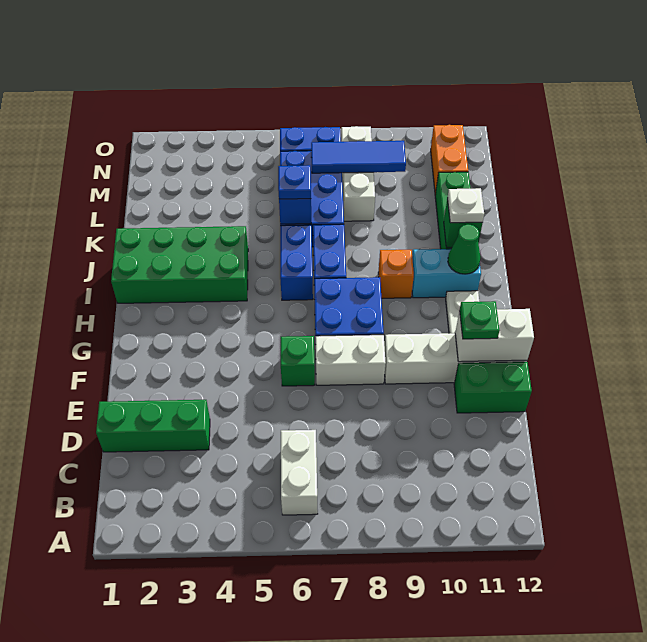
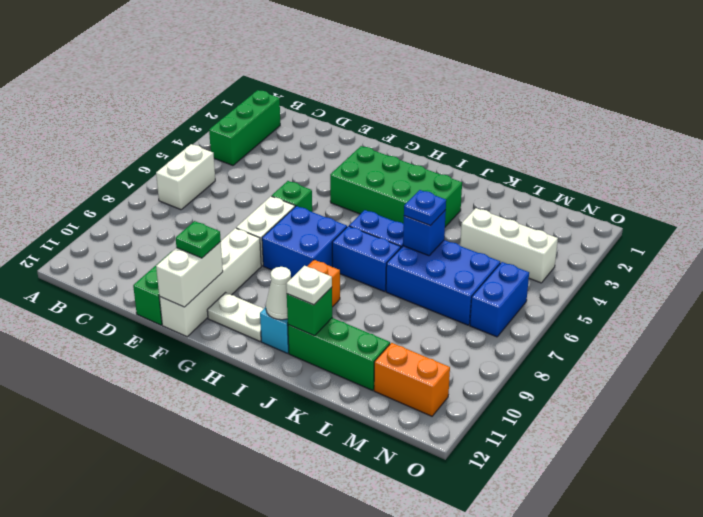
white 1x2 brick [281,430,318,515] -> white 1x2 brick turned to [156,144,215,210]
green 1x3 brick [96,400,210,452] -> green 1x3 brick moved to [209,90,280,165]
green 2x4 brick [111,226,248,303] -> green 2x4 brick turned to [330,146,462,227]
green 1x1 cone [448,224,480,274] -> white 1x1 cone [266,267,291,320]
white 1x3 brick [341,126,375,221] -> white 1x3 brick moved to [460,208,558,283]
blue 1x3 tile [311,141,406,173] -> none

